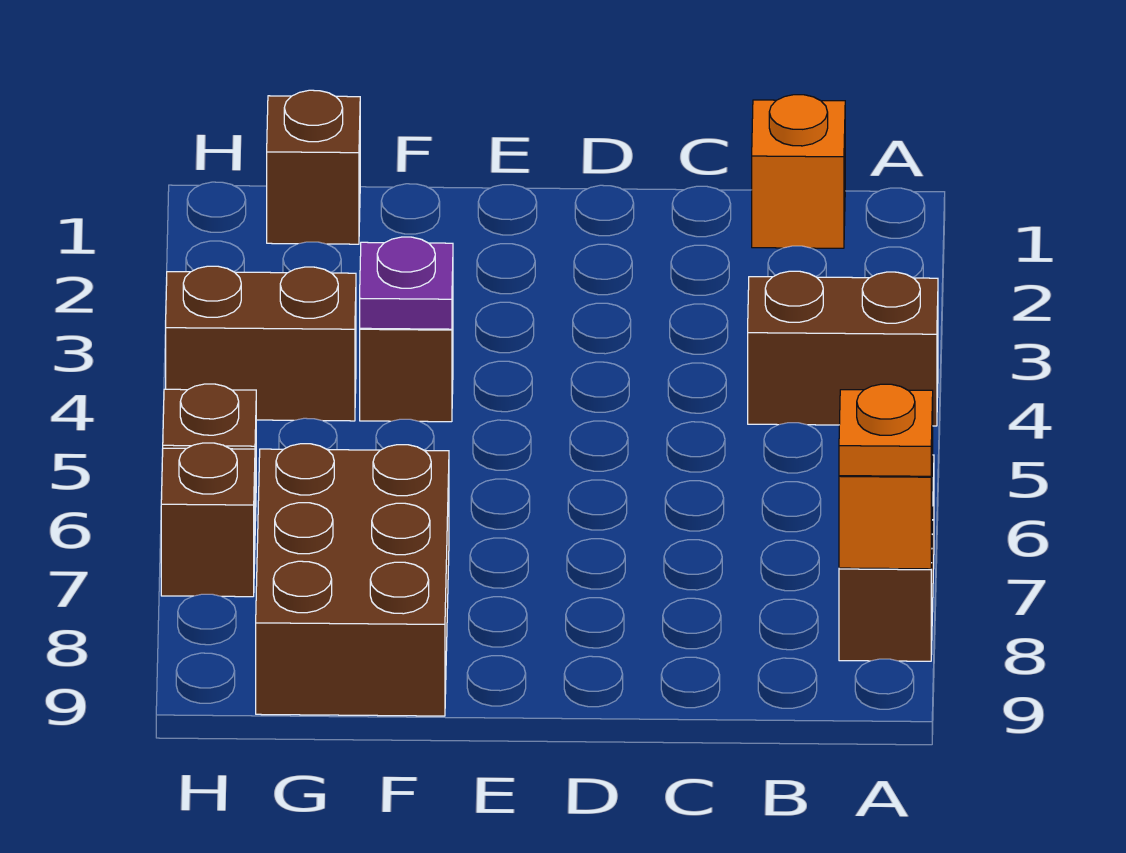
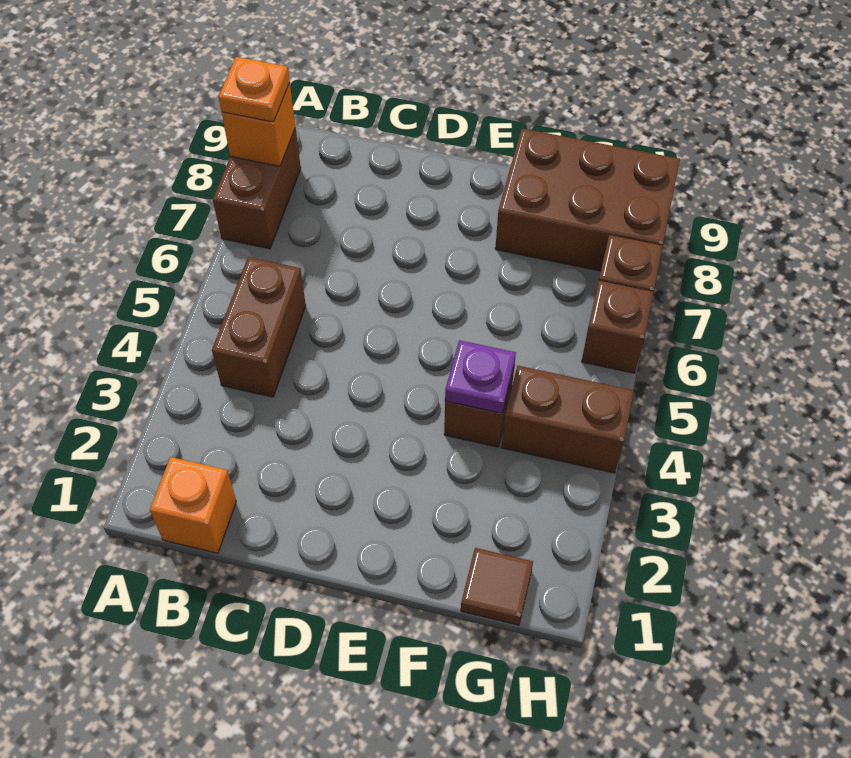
brown 1x2 brick [748,271,938,426] -> brown 1x2 brick turned to [212,257,306,397]
brown 2x3 brick [256,444,449,716] -> brown 2x3 brick turned to [495,128,680,271]
brown 1x1 brick [267,90,360,244] -> brown 1x1 tile [461,548,533,625]

